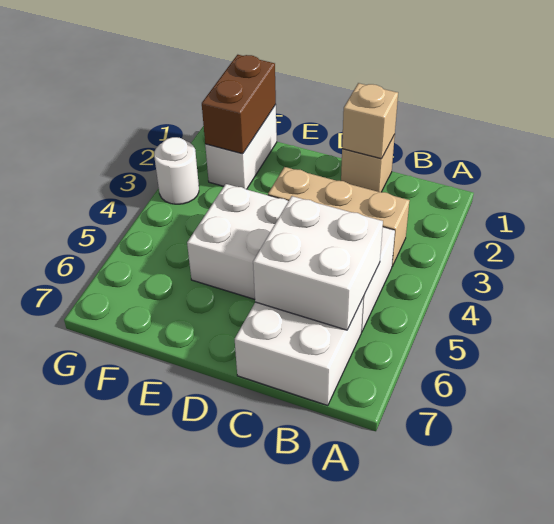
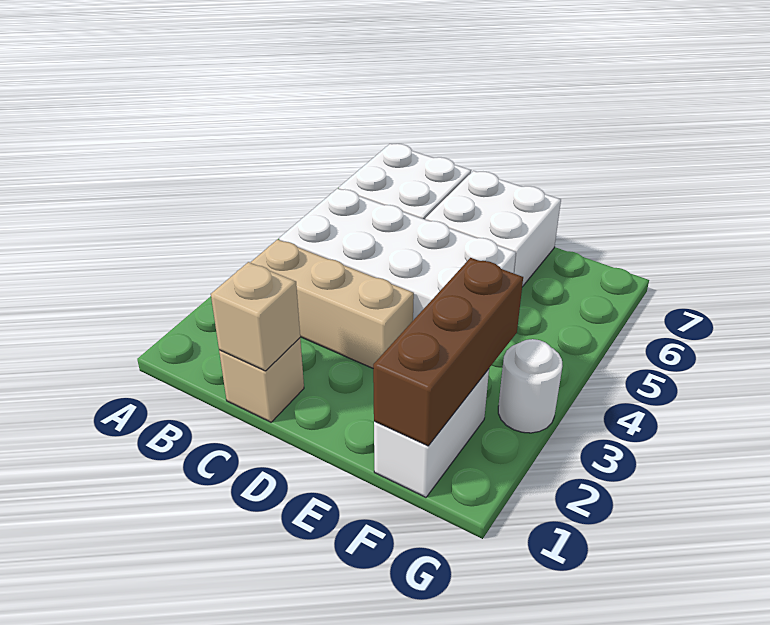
white 2x2 brick [253,196,383,330] -> white 2x2 brick moved to [425,171,561,287]
brown 1x2 brick [202,55,276,154] -> brown 1x3 brick [373,258,523,446]

